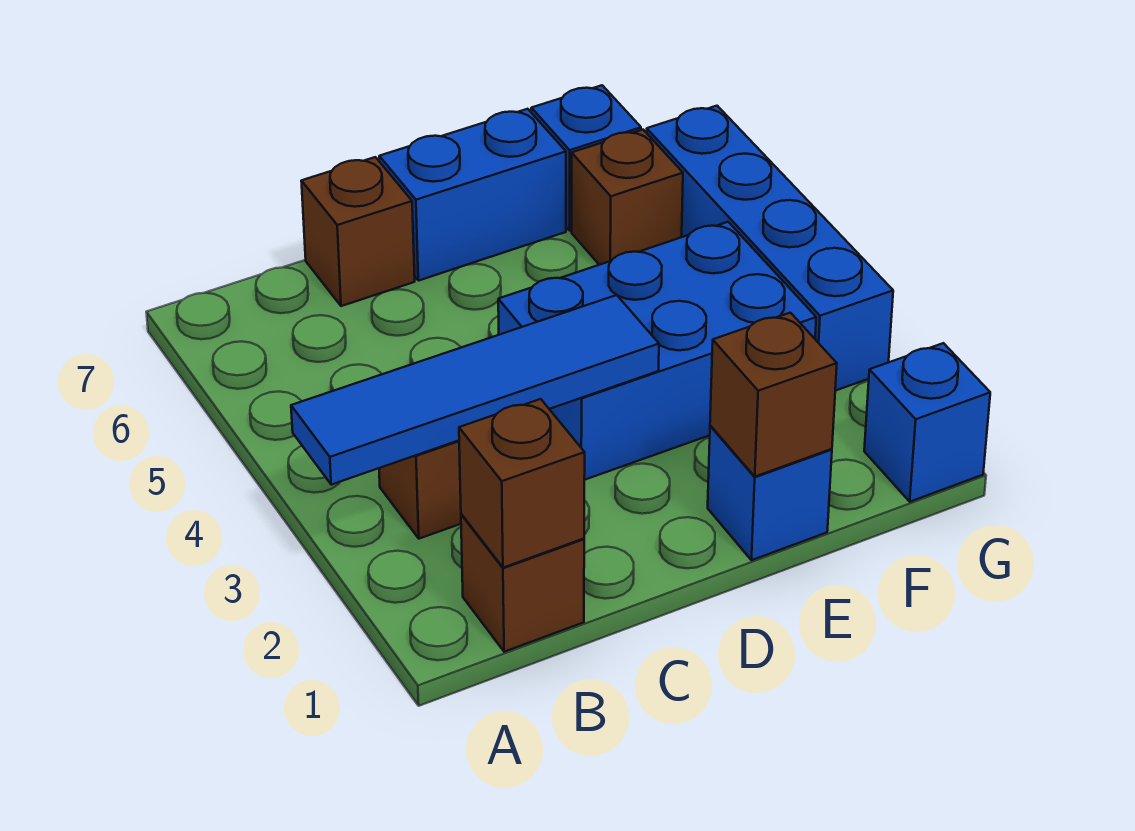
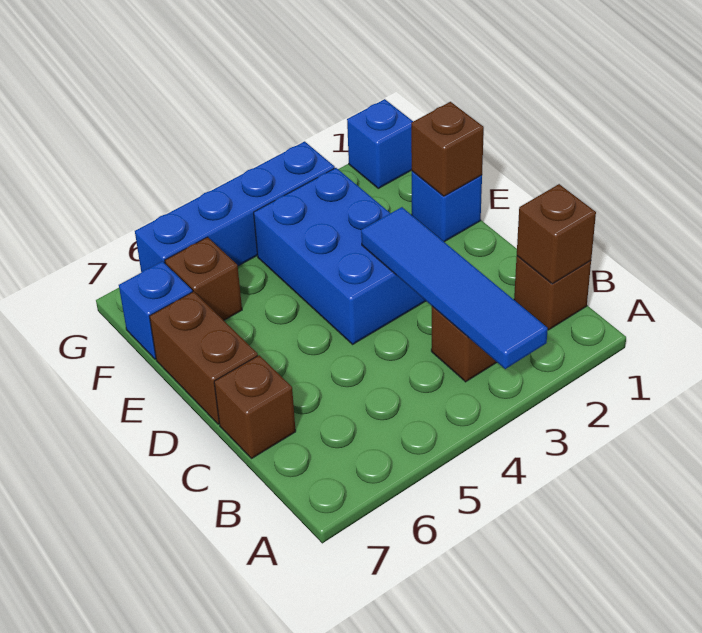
blue 1x2 brick [379,109,566,281] -> brown 1x2 brick [149,292,258,424]

